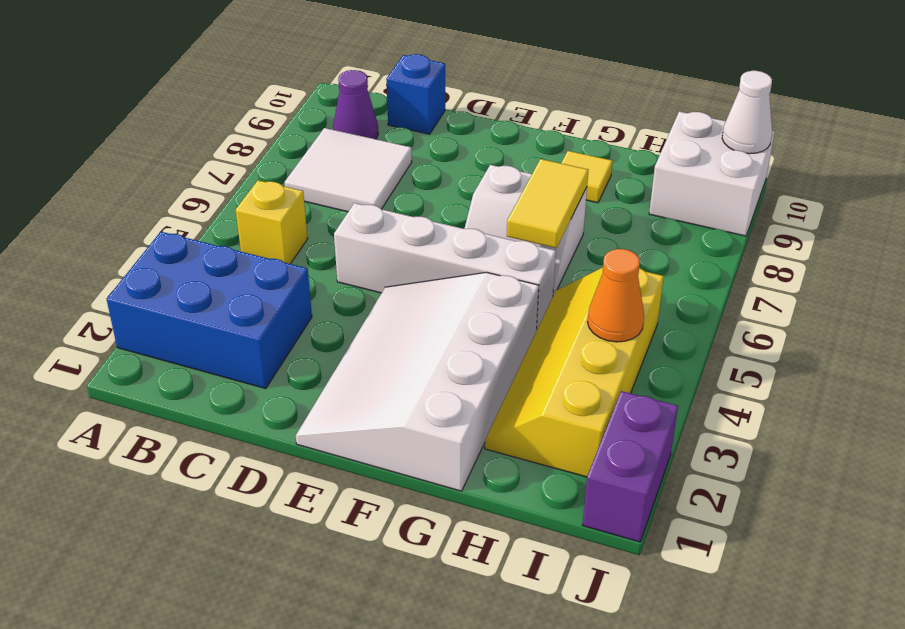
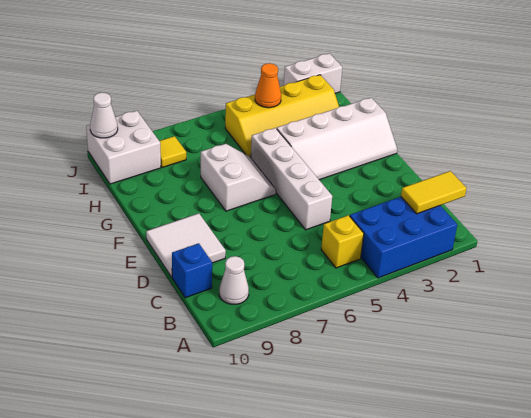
blue 2x3 brick [107,232,312,389] -> blue 2x3 brick turned to [350,197,457,278]
white 2x2 tile [285,128,412,212] -> white 2x2 tile moved to [146,213,226,277]
purple 1x1 cone [333,70,378,139] -> white 1x1 cone [219,256,249,304]
white 3x4 slope [296,272,539,491] -> white 2x4 slope [277,98,397,180]
yellow 1x2 tile [507,159,588,248] -> yellow 1x2 tile moved to [401,171,467,214]
yellow 1x1 tile [561,151,613,203] -> yellow 1x1 tile moved to [160,136,186,167]
purple 1x2 brick [583,391,678,542] -> white 1x2 brick [284,53,342,93]

